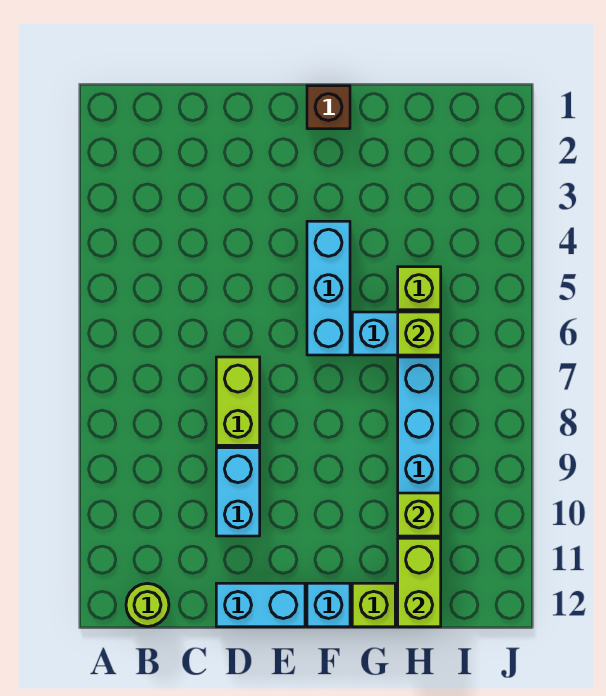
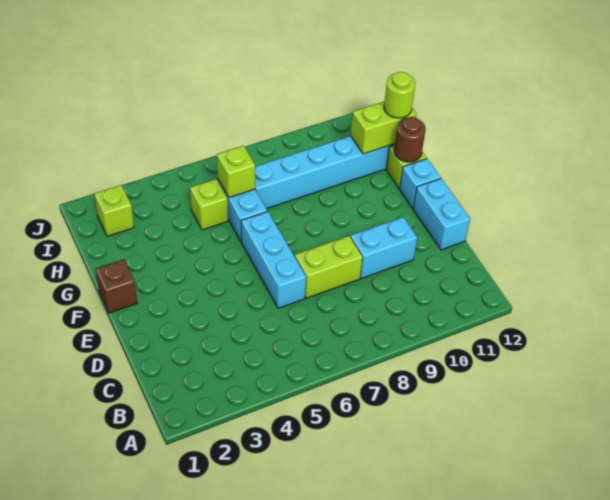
lime 1x1 round brick [126,584,169,626] -> lime 1x1 round brick moved to [384,72,415,118]
cyan 1x3 brick [307,221,350,355] -> cyan 1x3 brick turned to [241,211,306,308]
none -> brown 1x1 round brick [394,117,426,162]
lime 1x1 brick [398,493,441,536] -> lime 1x1 brick moved to [94,185,134,236]

